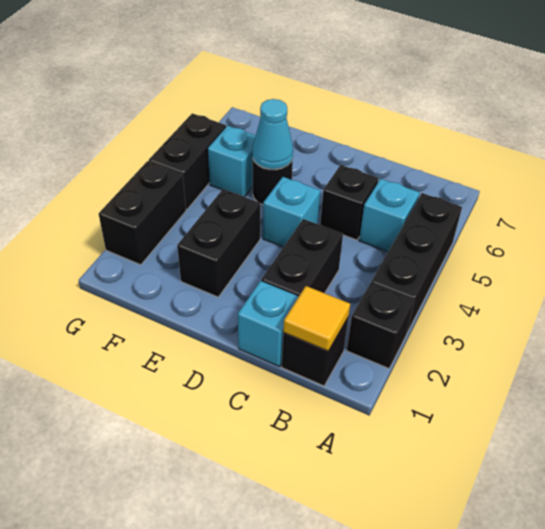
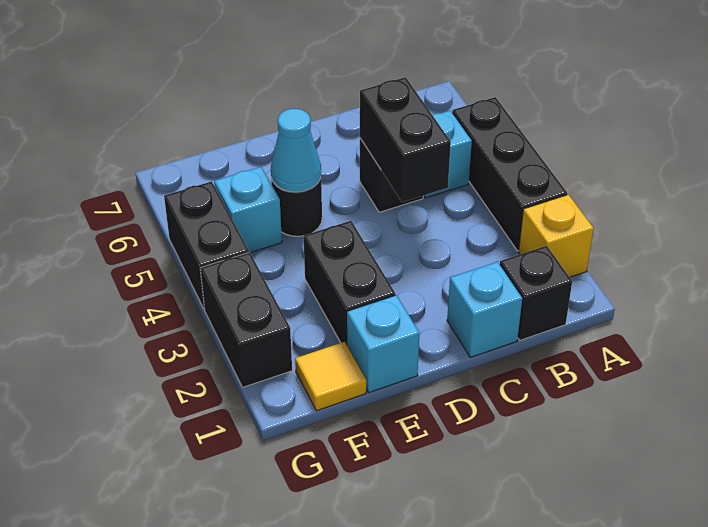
black 1x1 brick [347,283,414,368] -> yellow 1x1 brick [519,195,594,277]
yellow 1x1 tile [283,286,350,351] -> yellow 1x1 tile moved to [295,342,366,411]
black 1x2 brick [261,219,343,296] -> black 1x2 brick moved to [360,77,451,202]
cyan 1x1 brick [263,177,320,247] -> cyan 1x1 brick moved to [347,295,420,393]

